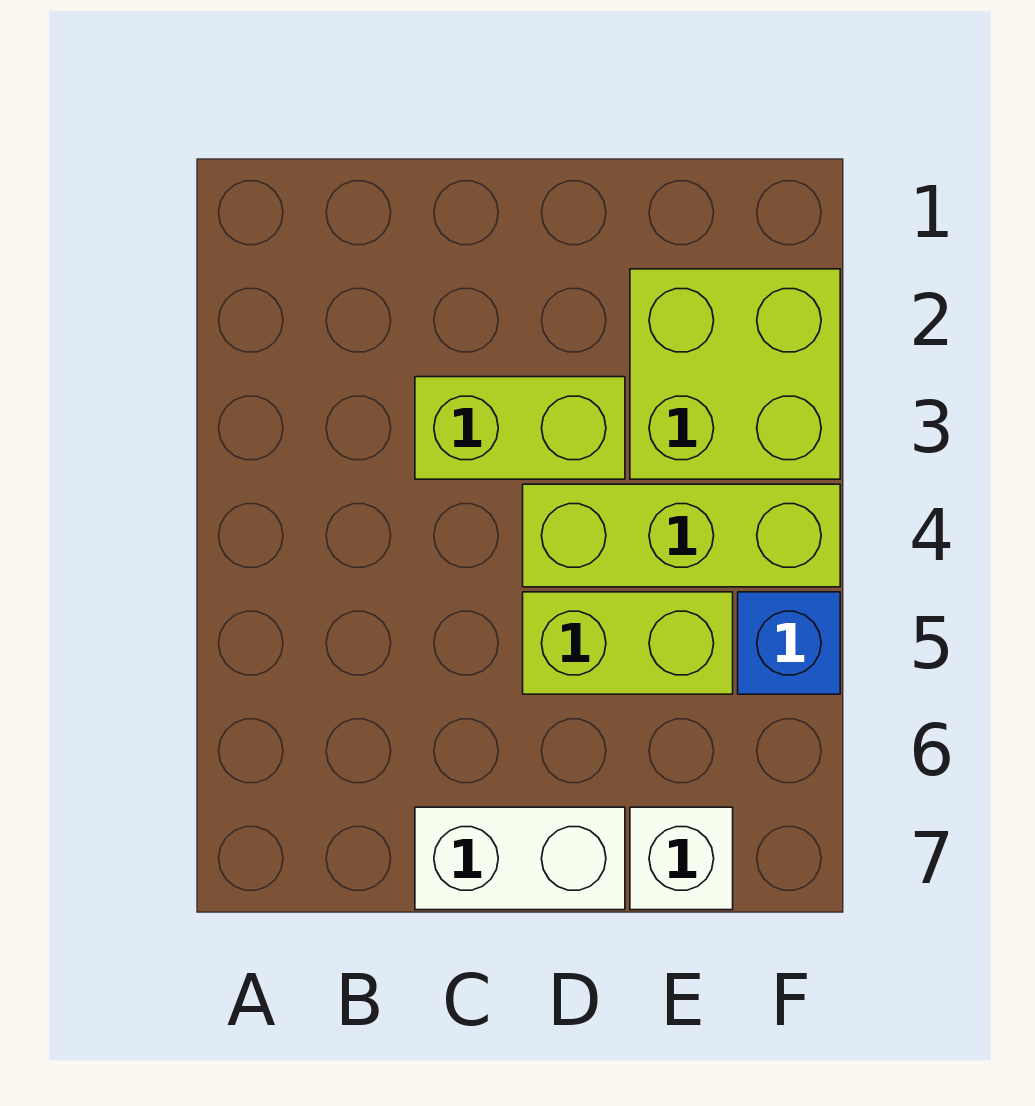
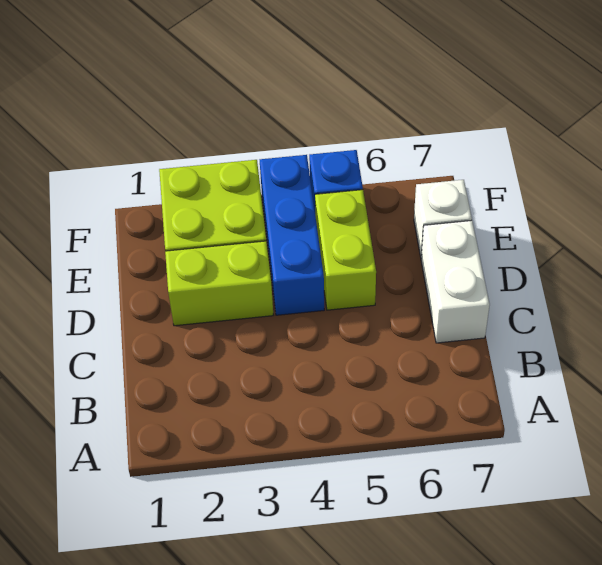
lime 1x2 brick [415,377,625,479] -> lime 1x2 brick turned to [165,241,273,326]
lime 1x3 brick [523,484,840,587] -> blue 1x3 brick [260,155,324,315]

